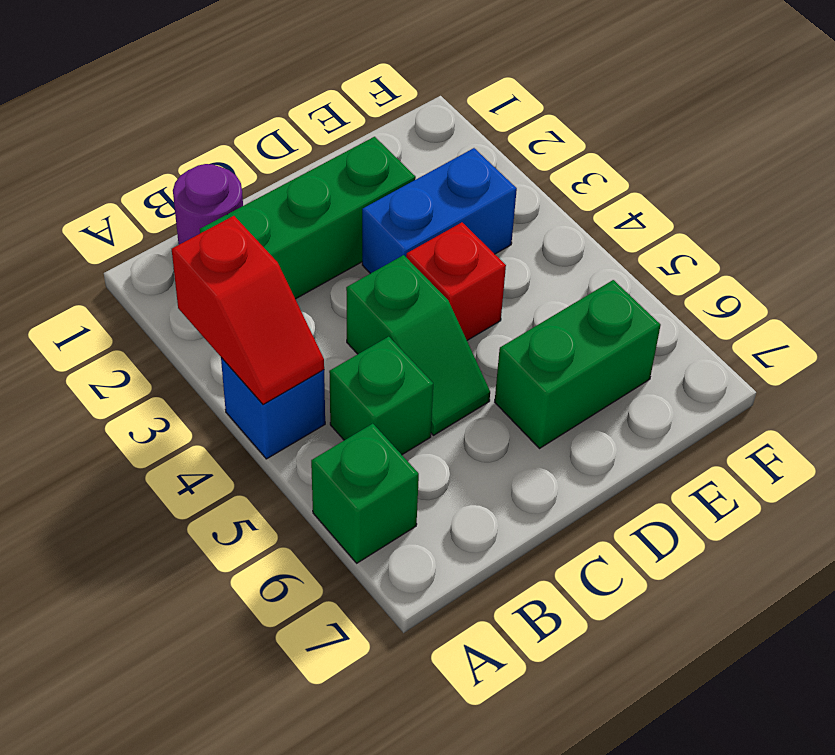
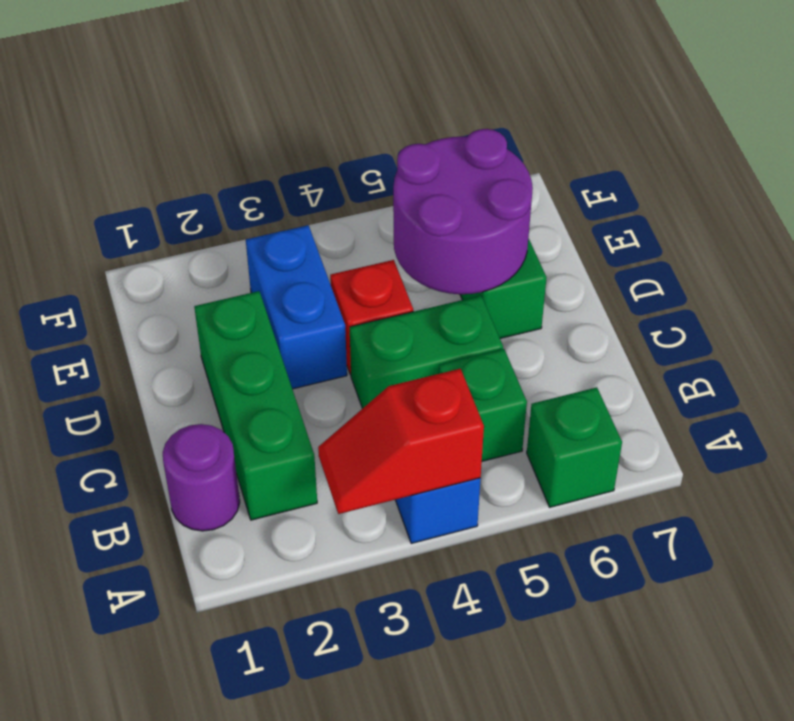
red 1x2 slope [172,216,324,405] -> red 1x2 slope turned to [318,369,484,514]
green 1x2 slope [346,255,490,435] -> green 1x2 brick [350,296,503,409]
none -> purple 2x2 round brick [393,129,533,294]

